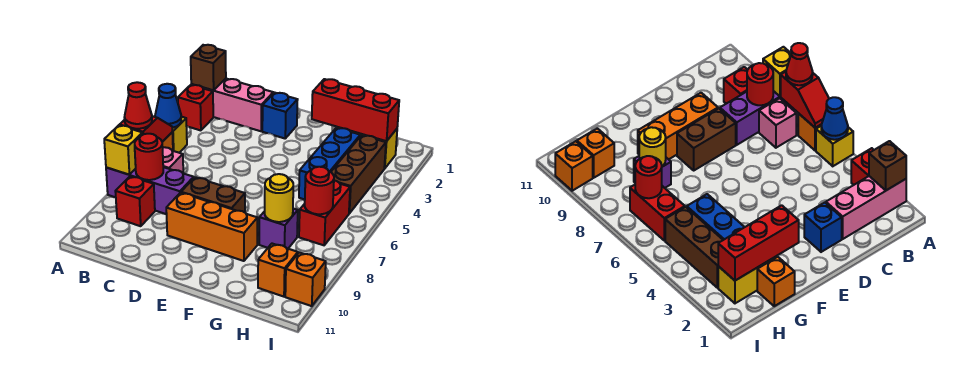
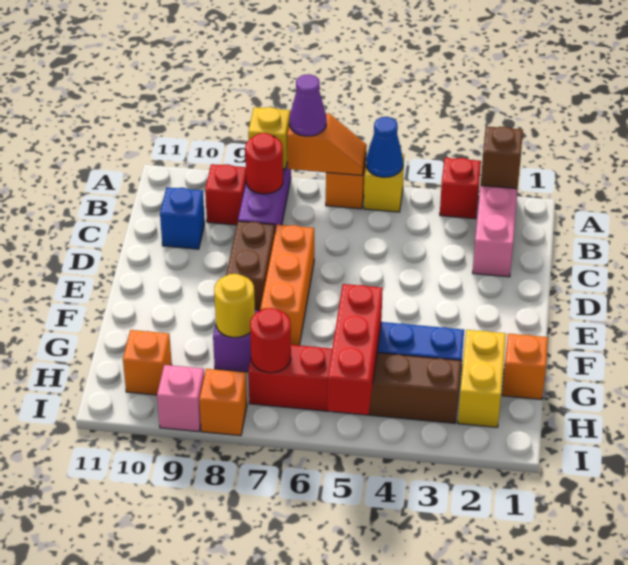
red 1x2 slope [120,116,172,142] -> orange 1x2 slope [287,113,367,176]
red 1x1 cone [124,82,152,129] -> purple 1x1 cone [290,74,327,136]
pink 1x1 brick [163,147,183,173] -> pink 1x1 brick moved to [157,365,204,432]
blue 1x1 brick [262,93,298,138] -> blue 1x1 brick moved to [160,187,205,249]
orange 1x3 brick [166,193,257,261] -> orange 1x3 brick moved to [260,225,314,345]
red 1x3 brick [312,79,399,141] -> red 1x3 brick moved to [328,284,383,415]
orange 1x1 brick [285,252,326,306] -> orange 1x1 brick moved to [199,369,247,436]

